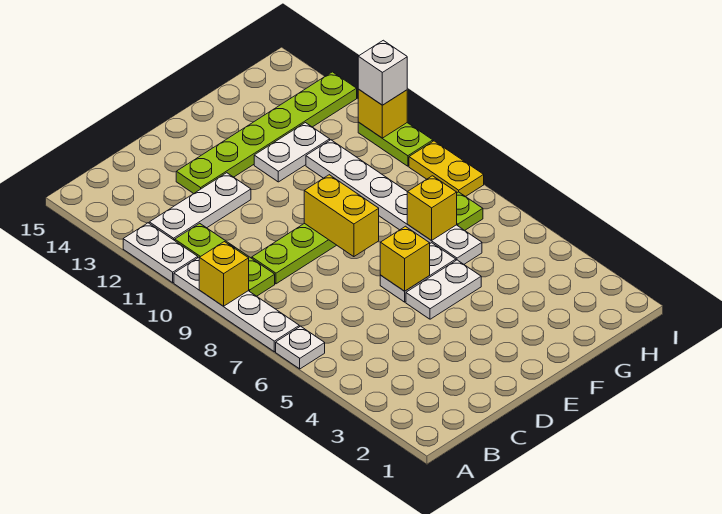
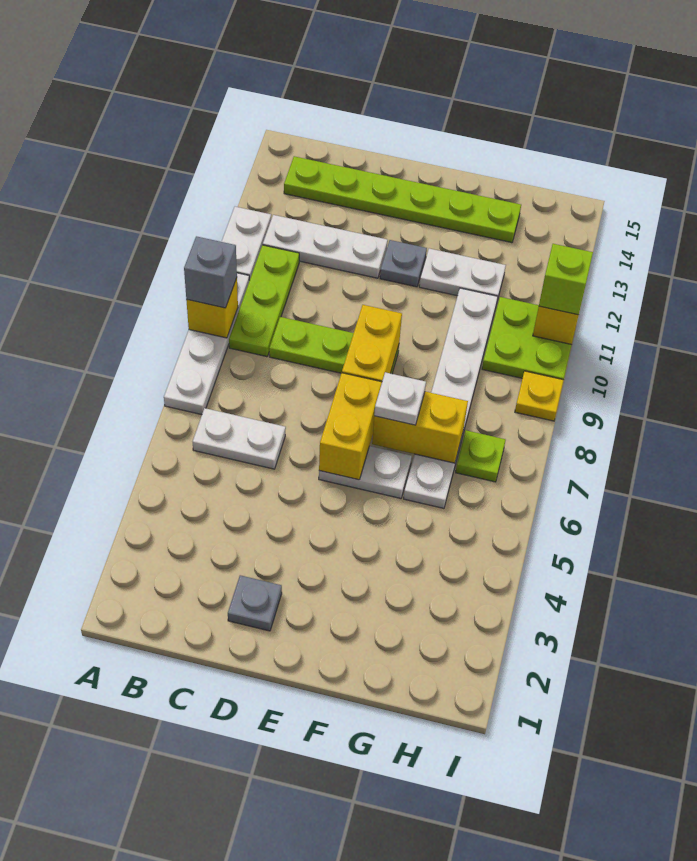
white 1x1 plate [276,326,325,369] -> white 1x1 plate moved to [374,372,426,425]
none -> grey 1x1 brick [184,236,237,308]
none -> grey 1x1 plate [228,575,282,631]
lime 1x6 plate [176,72,357,194] -> lime 1x6 plate moved to [284,156,521,243]
white 1x2 plate [406,260,481,319] -> white 1x2 plate moved to [193,408,286,469]
yellow 1x1 brick [380,226,430,291] -> yellow 1x2 brick [319,373,382,480]
none -> grey 1x1 plate [380,240,427,287]
yellow 1x1 brick [407,176,457,241] -> yellow 1x2 brick [372,392,468,463]
yellow 1x2 plate [409,141,484,197] -> yellow 1x1 plate [515,371,564,421]
lime 1x2 plate [358,122,433,166] -> lime 2x2 plate [482,297,571,380]
white 1x1 brick [358,40,407,105] -> lime 1x1 brick [539,244,593,315]

